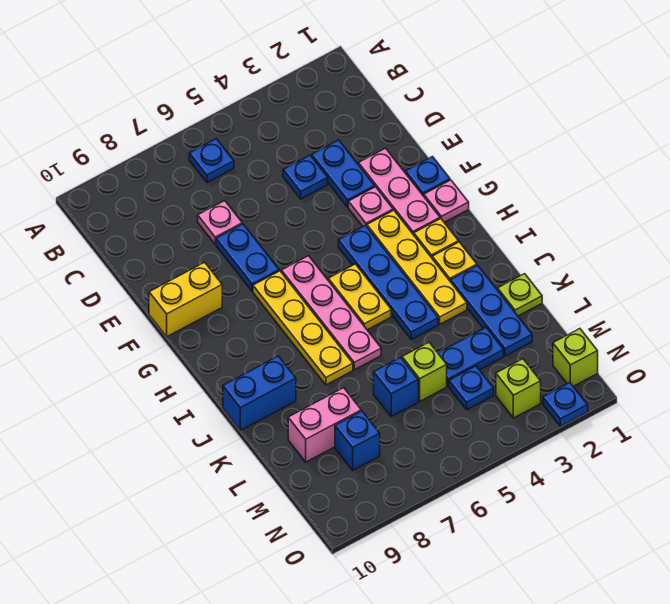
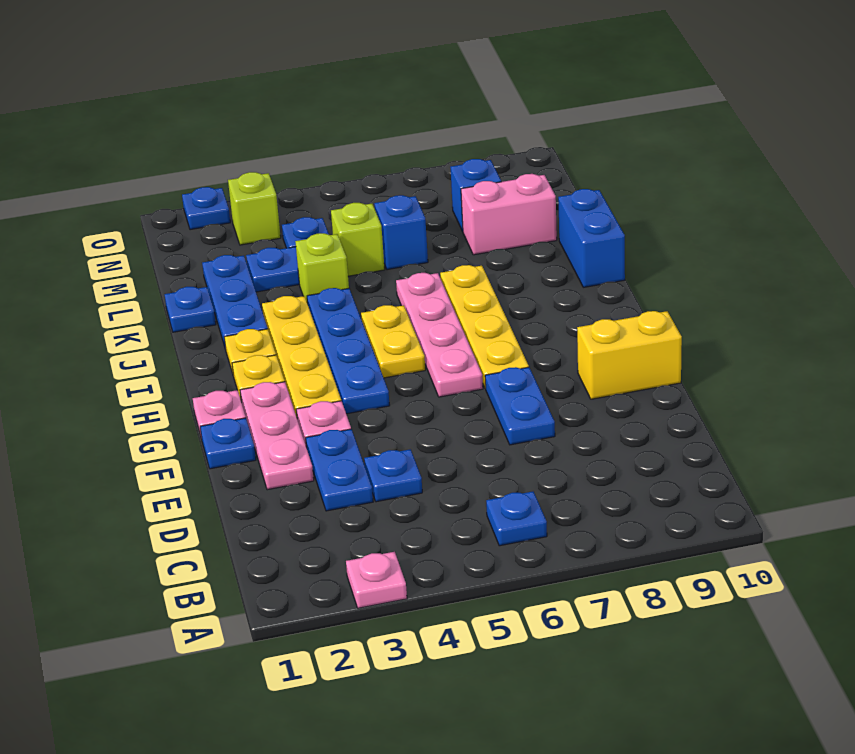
pink 1x1 plate [198,201,242,244] -> pink 1x1 plate moved to [346,552,407,608]
blue 1x2 brick [223,356,296,430] -> blue 1x2 brick turned to [558,189,625,287]
lime 1x1 plate [498,274,542,316] -> blue 1x1 plate [165,287,216,332]
lime 1x1 brick [553,329,598,386] -> lime 1x1 brick moved to [295,233,349,304]

